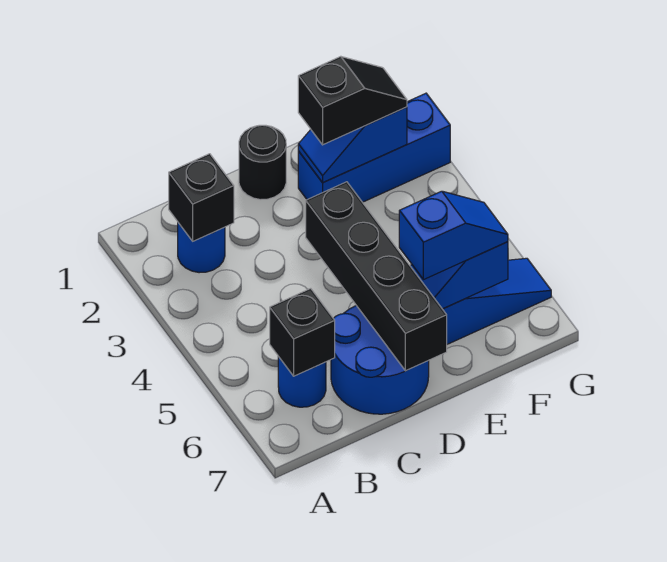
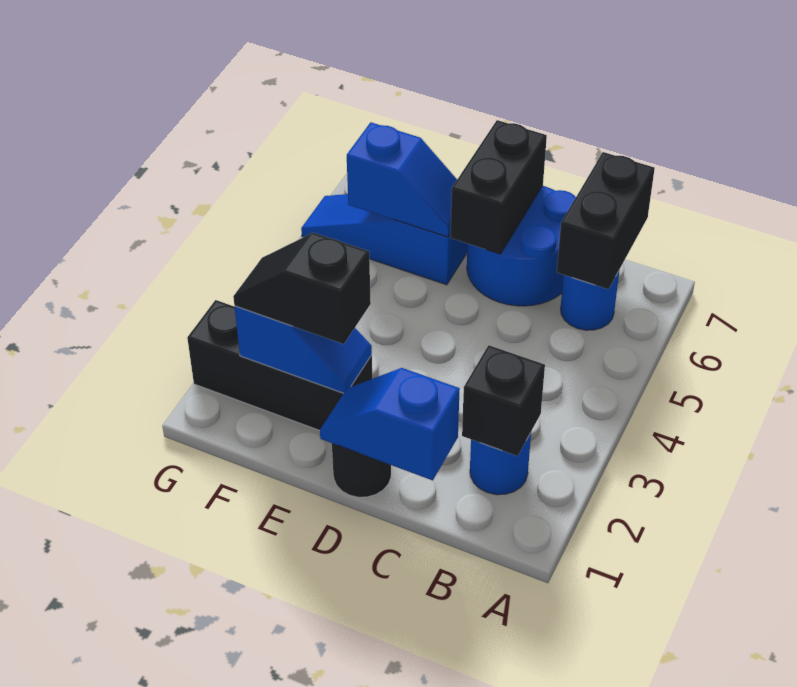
black 1x1 brick [270,288,335,376] -> black 1x2 brick [557,152,655,289]
black 1x4 brick [306,182,447,371] -> black 1x2 brick [450,120,547,254]
blue 1x3 brick [298,93,450,202] -> black 1x3 brick [187,300,372,430]
blue 1x2 slope [399,191,508,280] -> blue 1x2 slope moved to [320,368,460,480]

